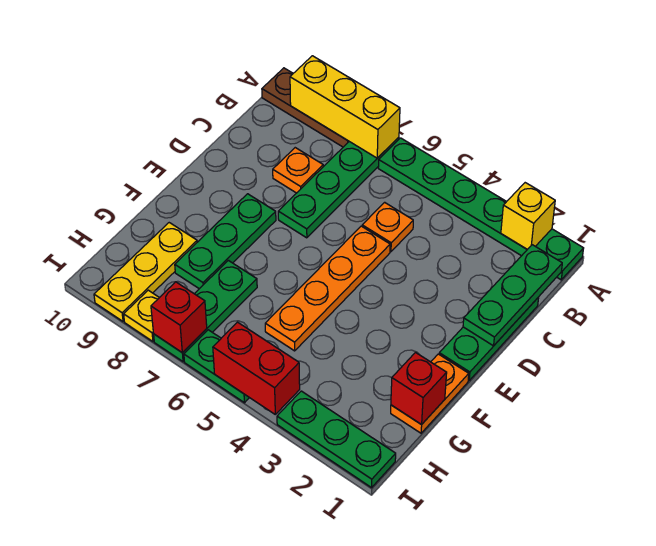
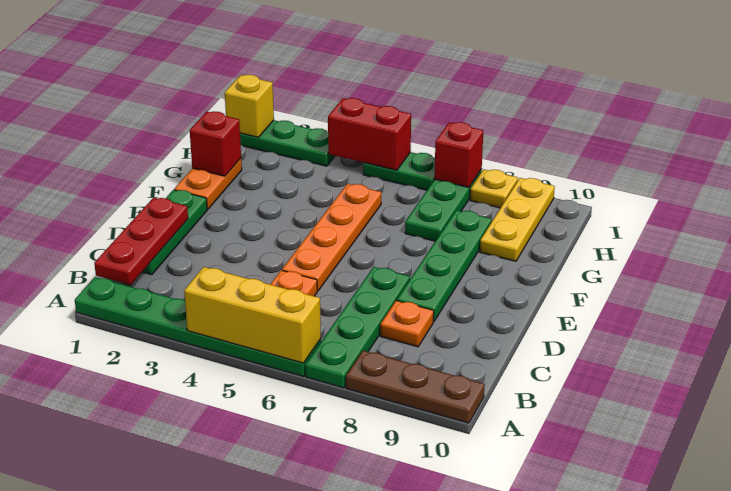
yellow 1x1 brick [501,183,555,249] -> yellow 1x1 brick moved to [225,75,274,137]
yellow 1x3 brick [290,56,400,158] -> yellow 1x3 brick moved to [184,267,321,363]
green 1x3 plate [463,245,562,346] -> red 1x3 plate [94,198,188,285]
green 1x3 plate [175,194,276,289] -> green 1x4 plate [397,210,492,322]

